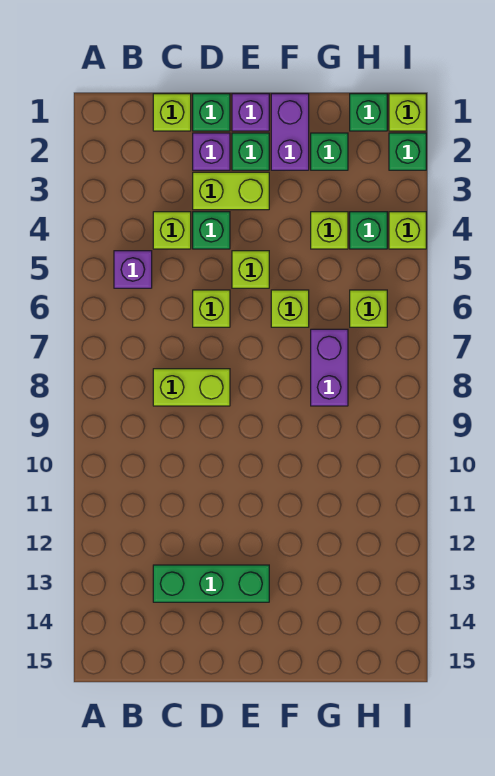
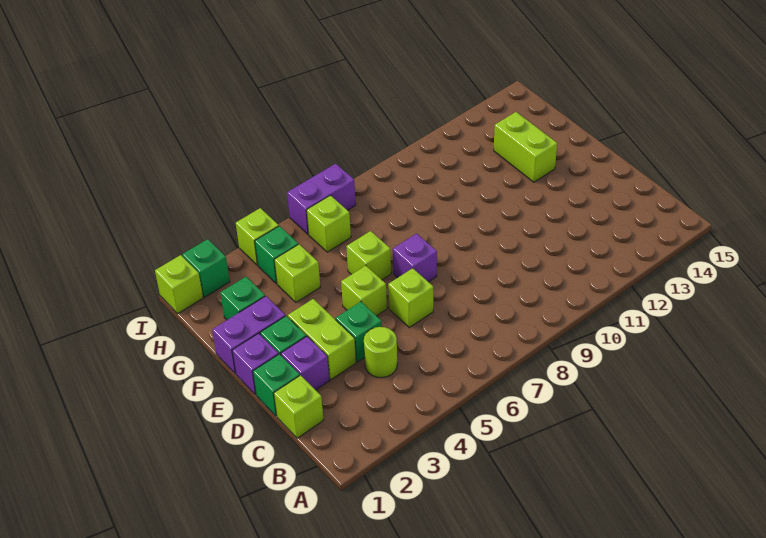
purple 1x1 brick [114,251,152,288] -> purple 1x1 brick moved to [393,234,437,282]
lime 1x1 brick [153,212,191,249] -> lime 1x1 round brick [364,327,397,378]
lime 1x2 brick [153,369,230,406] -> lime 1x2 brick moved to [494,112,557,182]
green 1x3 brick [153,565,269,602] -> none
purple 1x2 brick [311,329,348,406] -> purple 1x2 brick moved to [287,164,356,234]
green 1x1 brick [350,94,387,131] -> none

